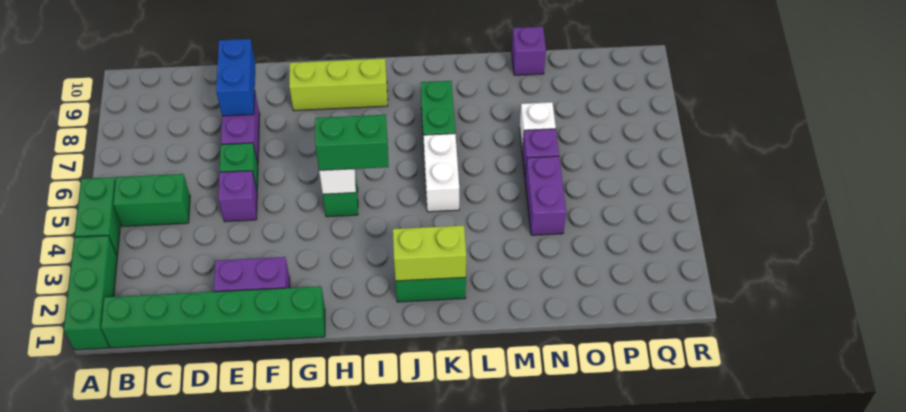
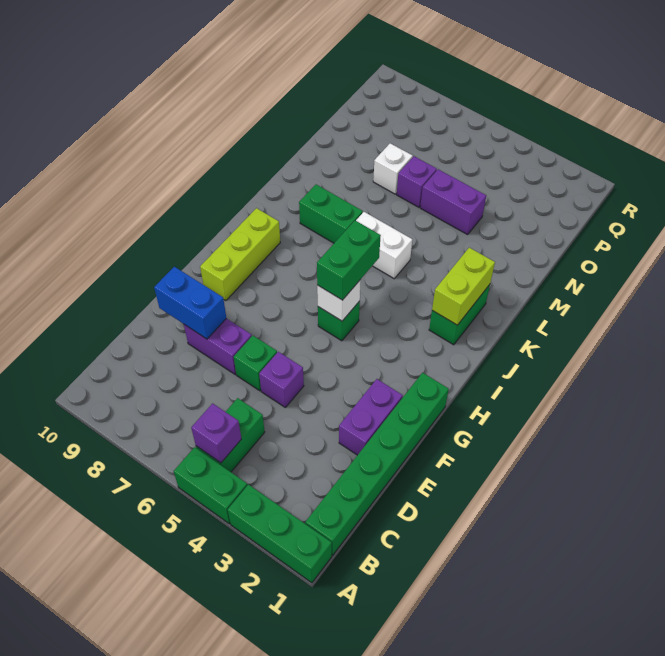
purple 1x1 brick [512,27,546,75] -> purple 1x1 brick moved to [191,403,241,463]

